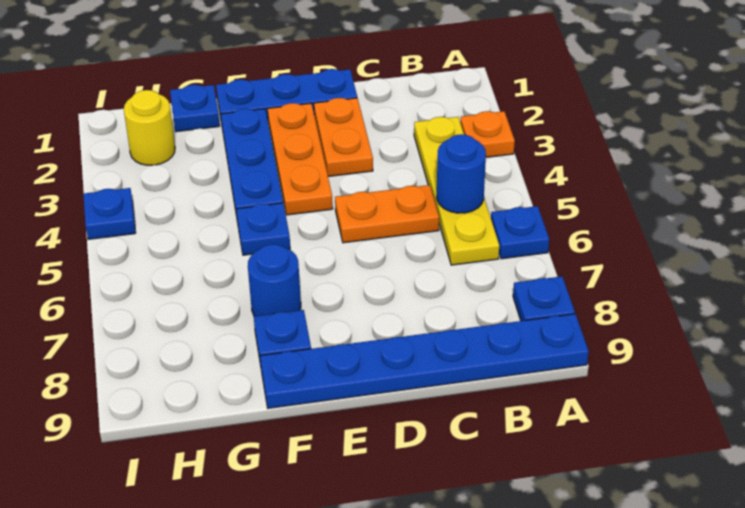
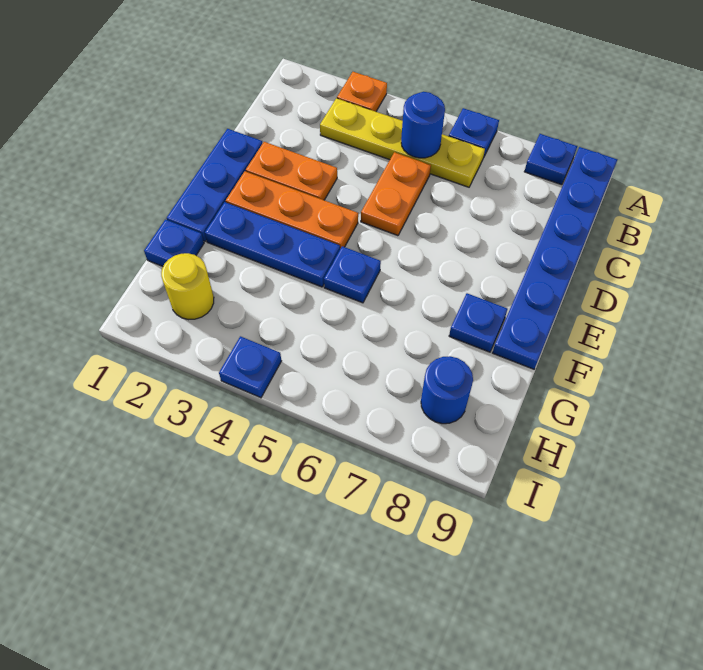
blue 1x1 round brick [248,244,301,316] -> blue 1x1 round brick moved to [421,356,473,424]

